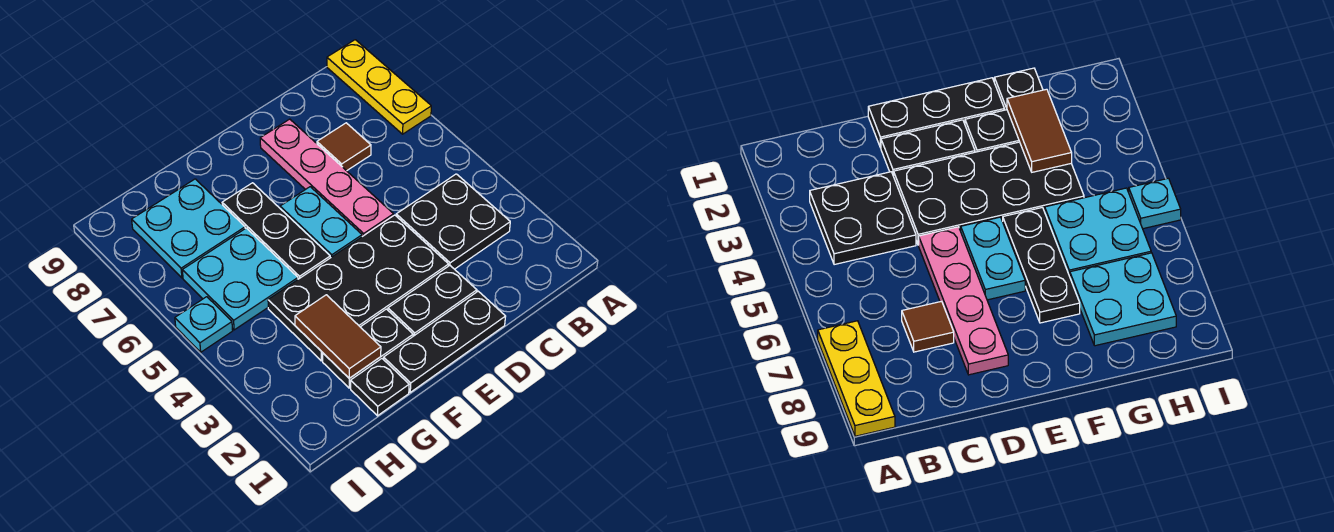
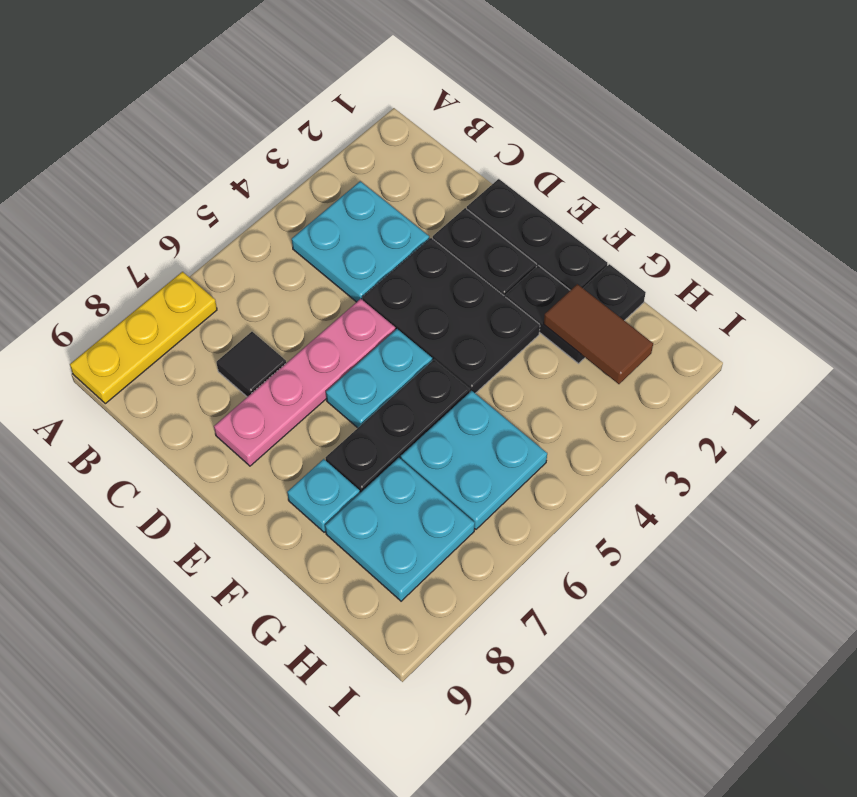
black 2x2 plate [396,174,510,269] -> cyan 2x2 plate [292,181,429,302]
brown 1x1 tile [317,123,371,171] -> black 1x1 tile [216,332,286,397]
black 2x4 plate [268,215,449,361] -> black 2x3 plate [362,238,540,393]
brown 1x2 tile [295,295,381,378] -> brown 1x2 tile turned to [544,284,653,384]
cyan 1x1 plate [175,297,233,352] -> cyan 1x1 plate moved to [287,459,360,532]

